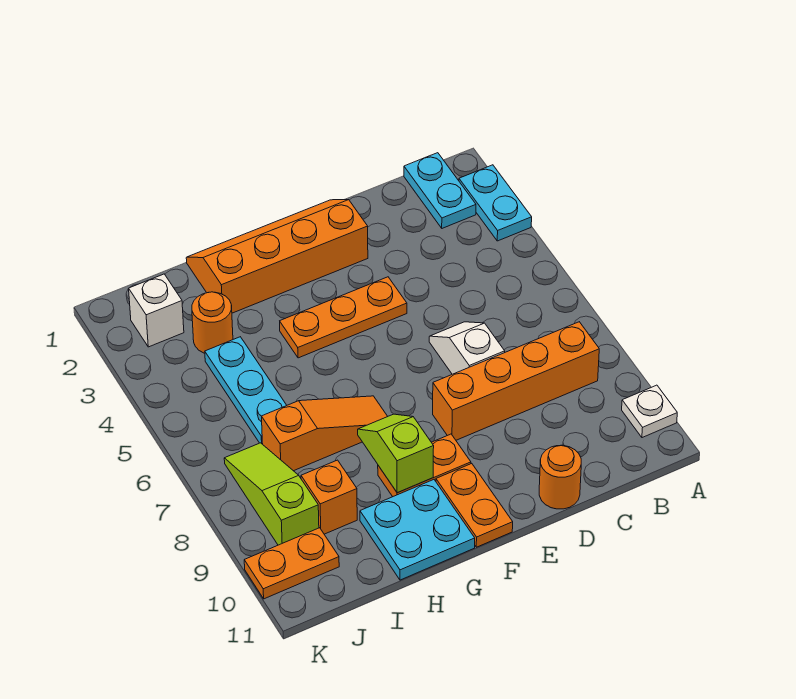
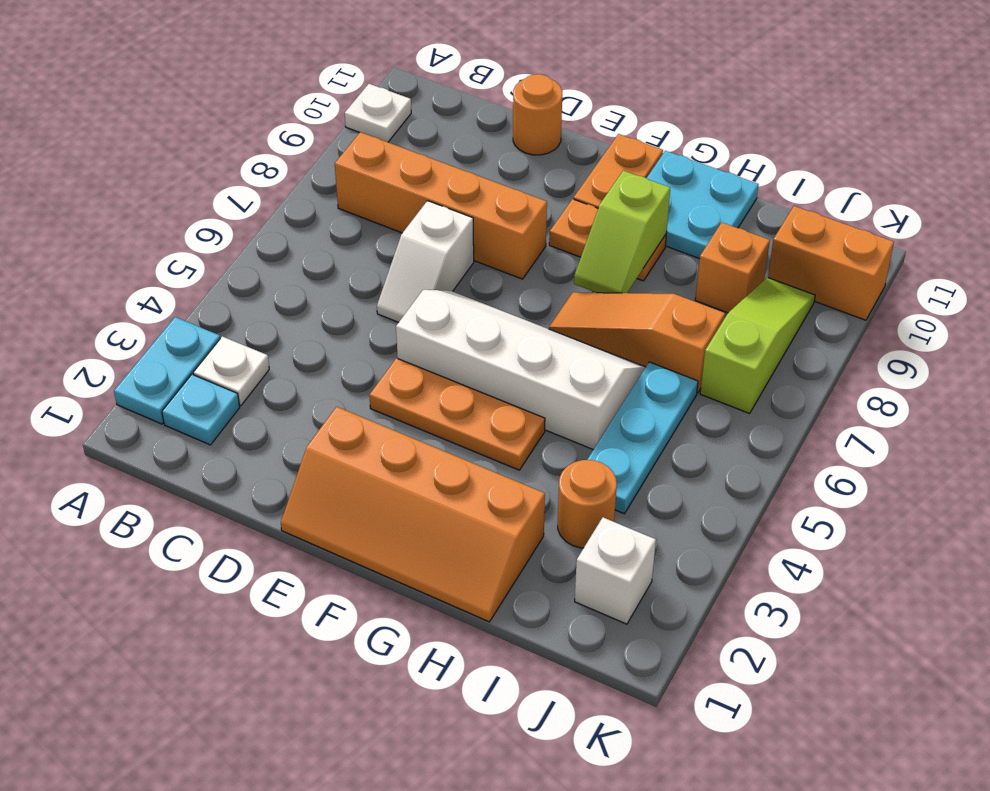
cyan 1x2 plate [404,153,476,228] -> cyan 1x1 plate [162,374,240,445]
none -> white 1x1 plate [193,336,269,405]
none -> white 2x4 slope [396,290,645,449]
lime 1x3 slope [224,443,319,545] -> lime 1x3 slope turned to [700,277,815,413]
orange 1x2 plate [244,528,339,599] -> orange 1x2 brick [768,206,894,320]

